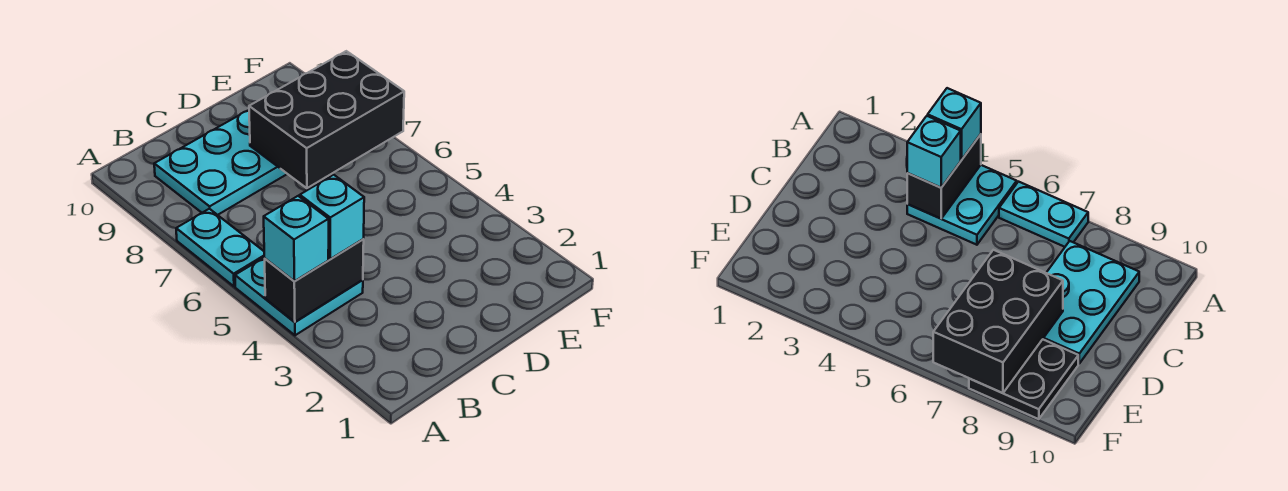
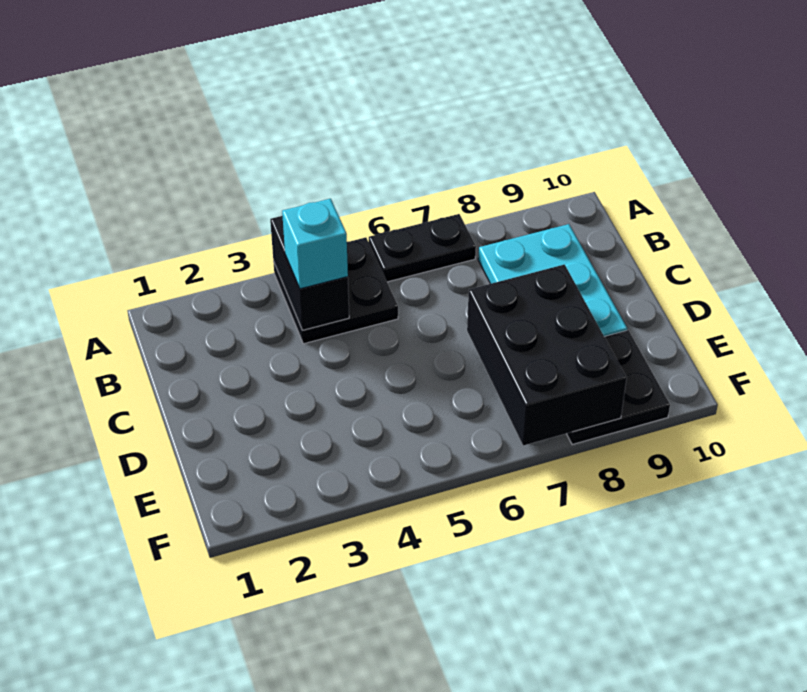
cyan 2x2 plate [235,258,363,335] -> black 2x2 plate [273,237,398,344]
cyan 1x1 brick [264,196,329,281] -> none
cyan 1x2 plate [176,209,264,286] -> black 1x2 plate [369,214,476,282]

